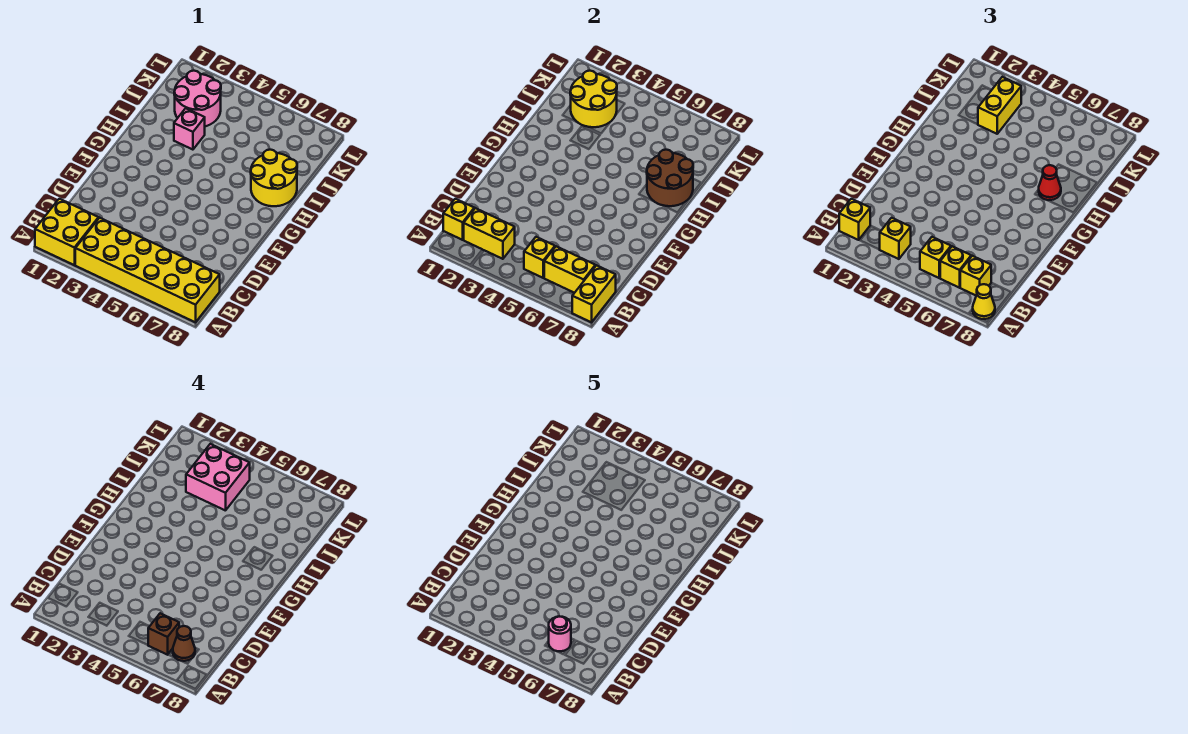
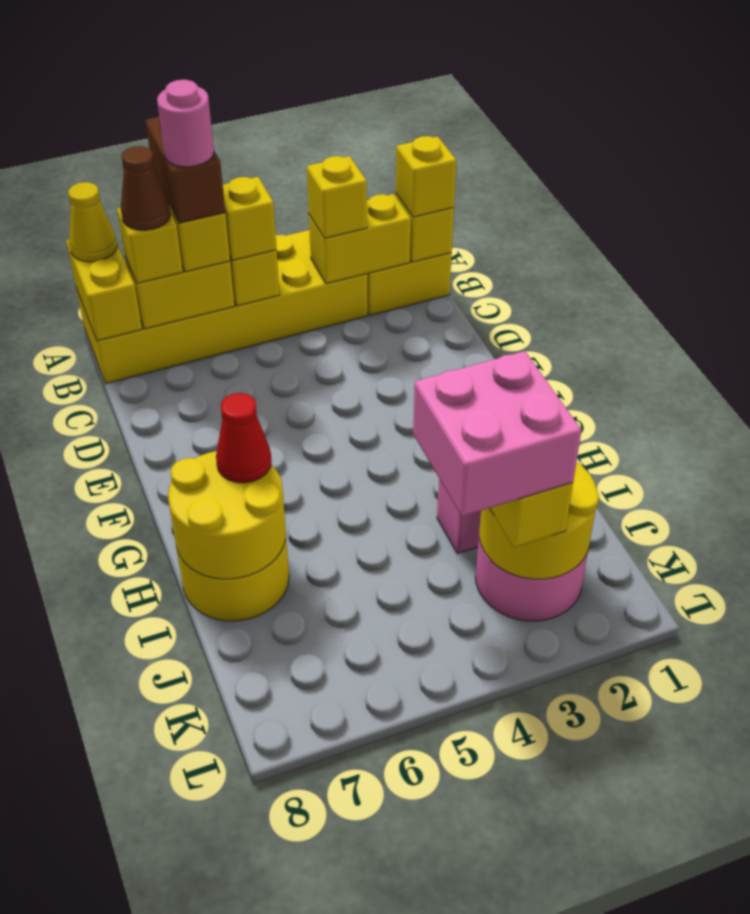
brown 1x1 brick [148,613,179,655] -> brown 1x2 brick [145,117,225,223]
brown 2x2 round brick [647,150,693,206] -> yellow 2x2 round brick [168,451,286,579]

